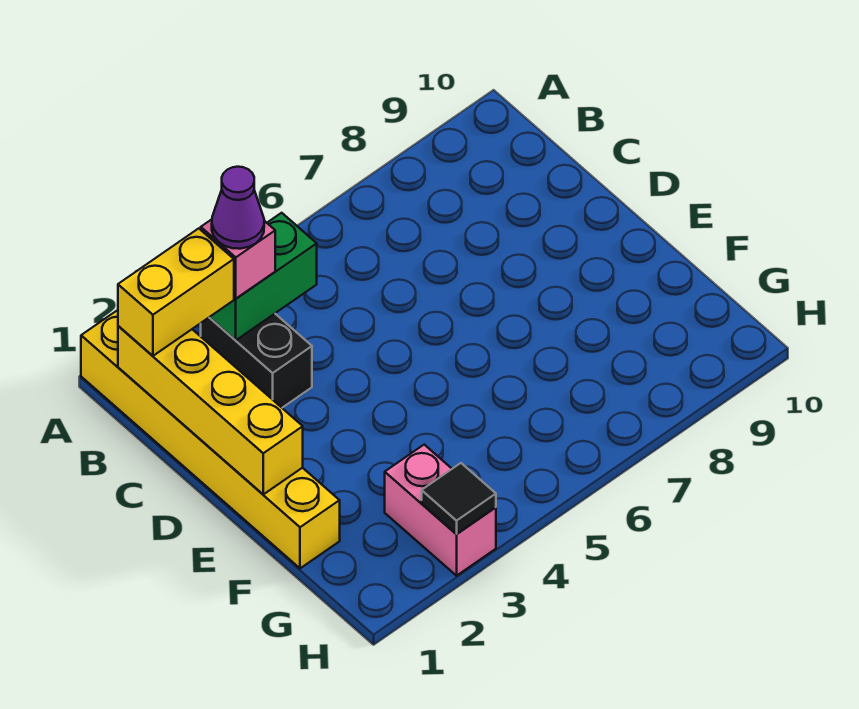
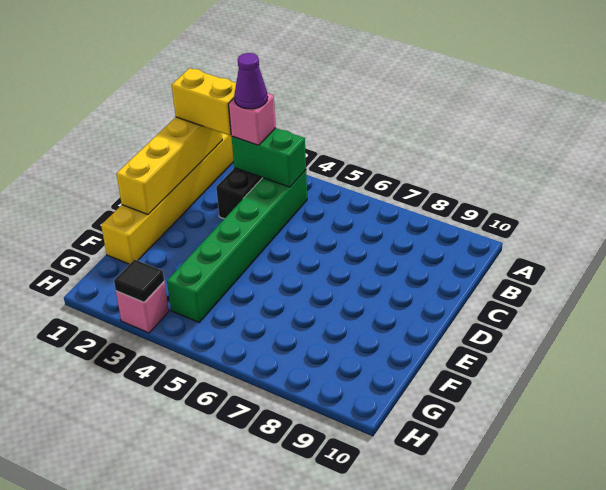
none -> green 1x6 brick [167,170,307,322]
pink 1x2 brick [385,445,496,576] -> pink 1x1 brick [116,282,169,333]

